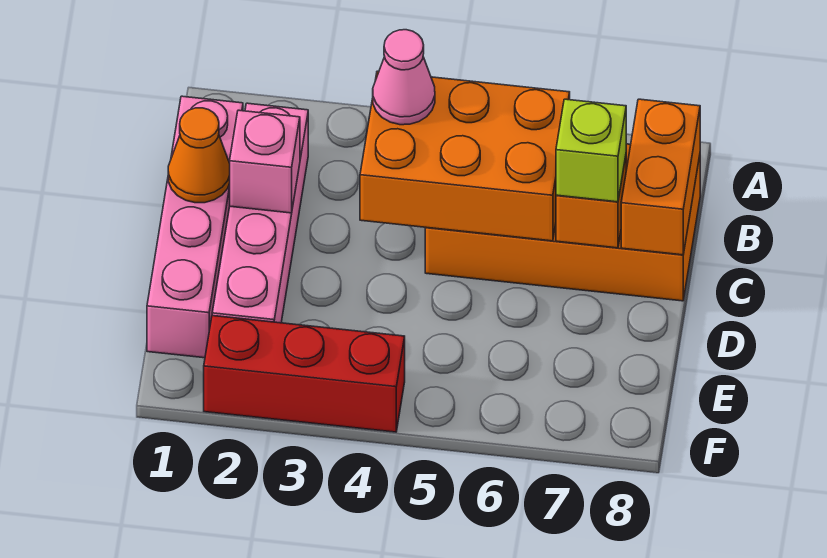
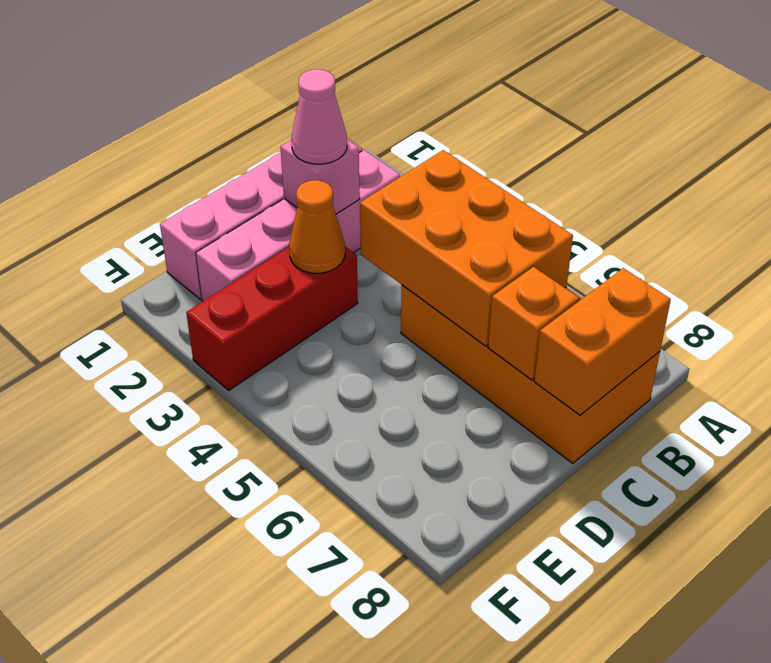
pink 1x1 cone [373,30,435,125] -> pink 1x1 cone moved to [291,69,347,164]
orange 1x1 cone [168,108,230,203] -> orange 1x1 cone moved to [289,180,345,273]
lime 1x1 brick [556,99,626,202] -> none
red 1x3 brick [204,316,405,432] -> red 1x3 brick turned to [186,247,358,390]

